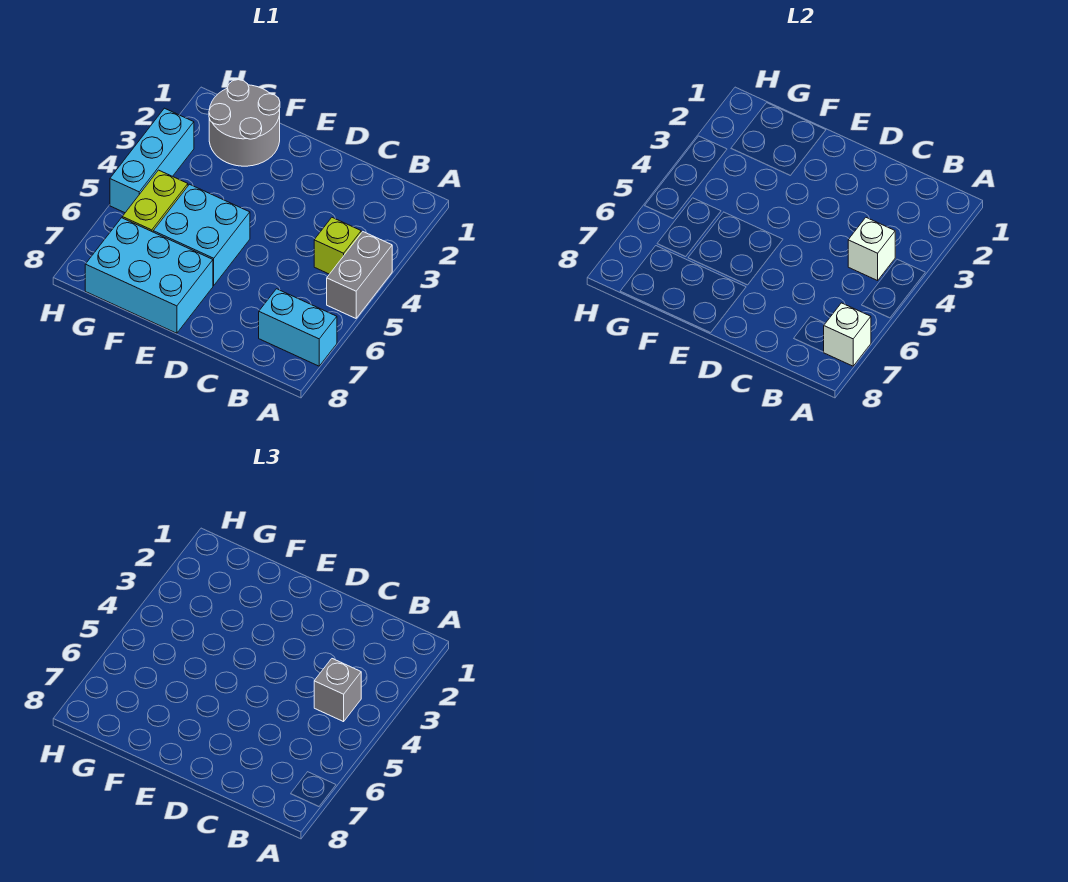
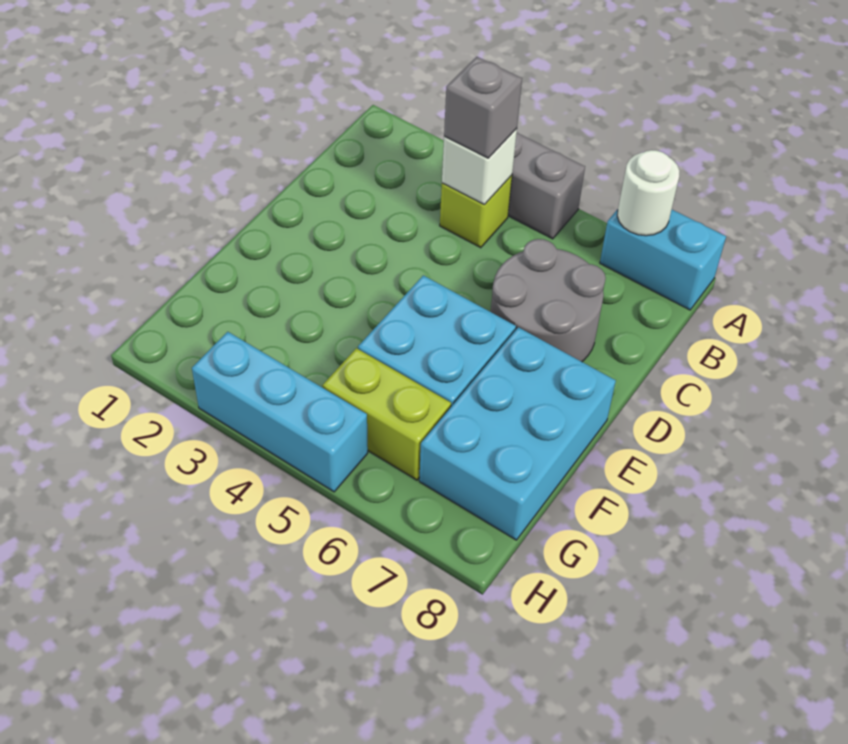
cyan 1x2 brick [259,289,337,366] -> cyan 1x2 brick turned to [600,209,726,310]
white 1x1 brick [824,303,871,366] -> white 1x1 round brick [617,150,680,236]
grey 2x2 round brick [209,80,280,166] -> grey 2x2 round brick moved to [491,239,606,362]

